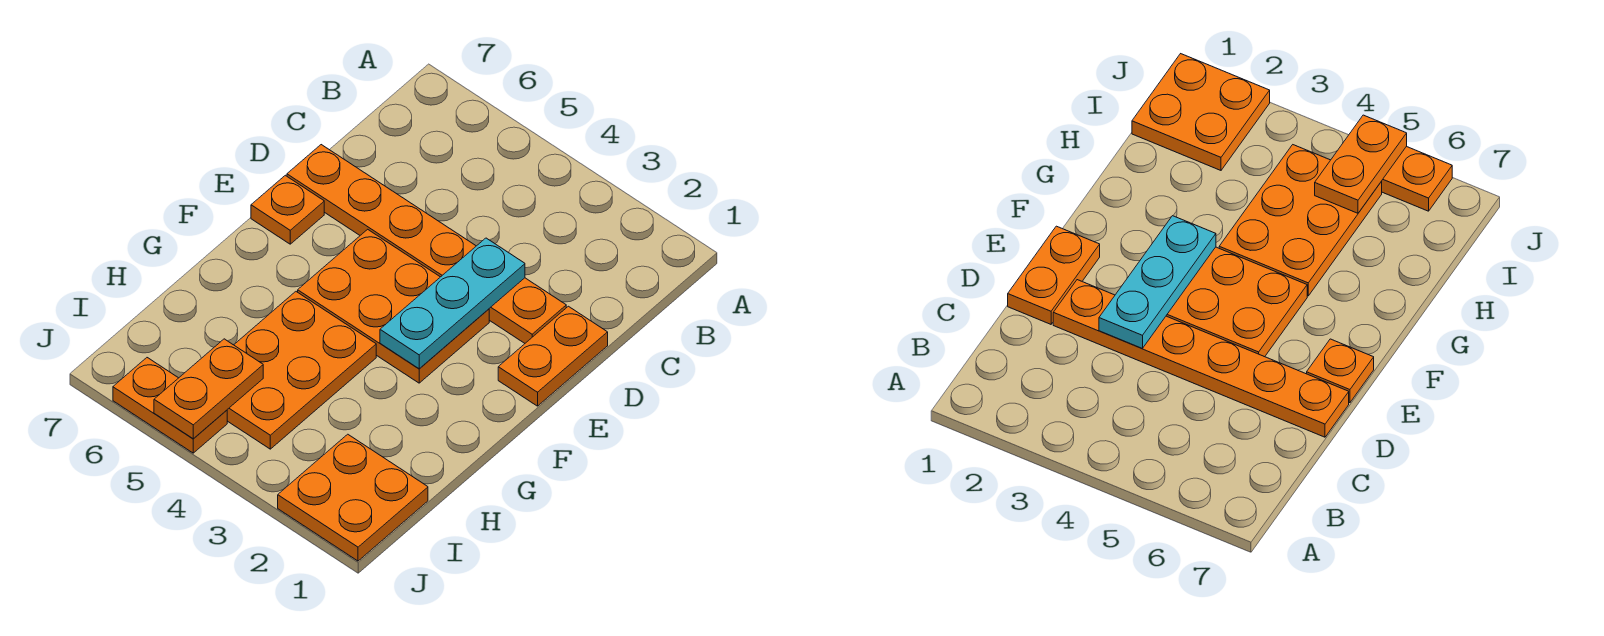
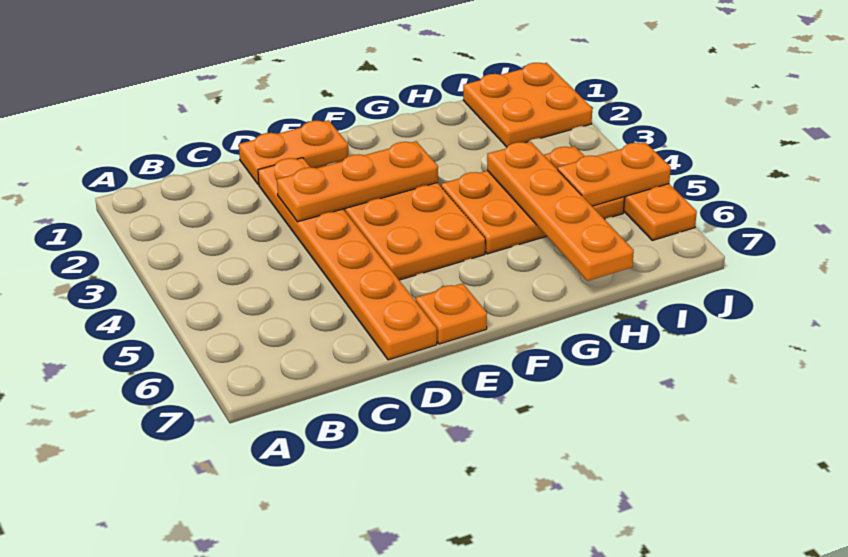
cyan 1x3 plate [380,238,525,369] -> orange 1x3 plate [277,141,438,222]
none -> orange 1x4 plate [487,142,634,281]

